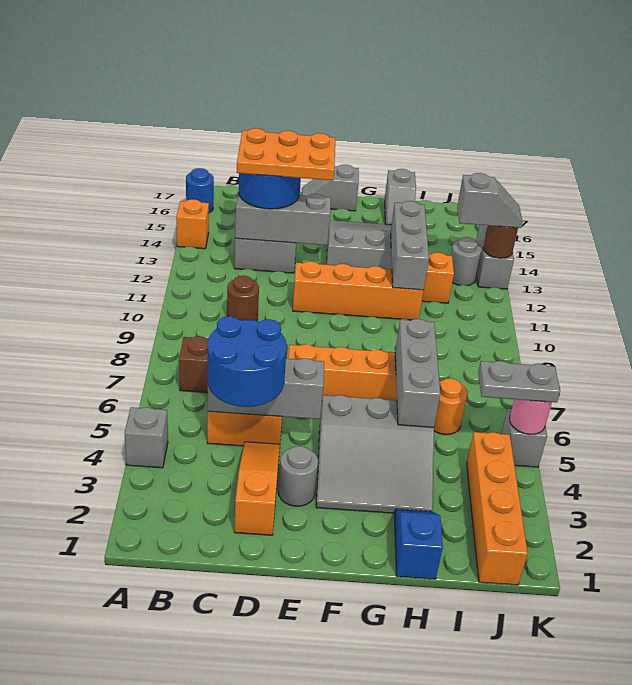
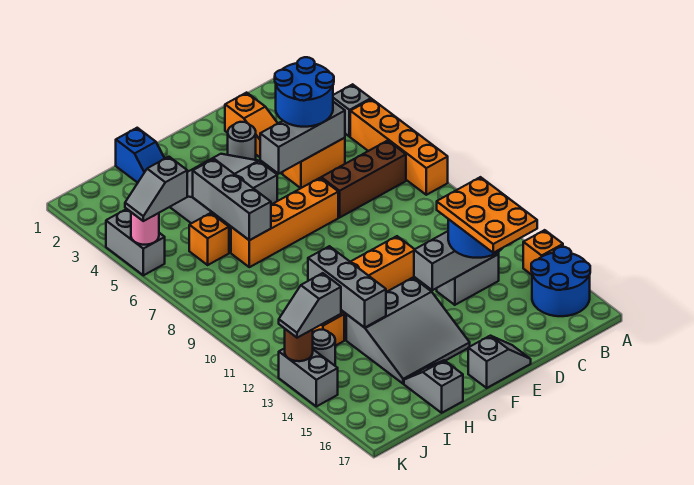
blue 1x1 round brick [186,168,214,213] -> blue 2x2 round brick [531,247,590,316]
brown 1x1 round brick [227,276,259,321] -> none
orange 2x3 plate [237,128,335,180] -> orange 2x3 plate turned to [437,177,537,253]
orange 1x1 round brick [434,378,467,435] -> orange 1x1 brick [189,213,229,265]
orange 1x4 brick [467,432,528,585] -> orange 1x4 brick moved to [350,99,448,195]
grey 1x2 plate [478,361,560,402] -> grey 1x2 slope [125,157,187,221]
grey 1x1 brick [501,409,547,467] -> grey 1x2 brick [106,209,165,275]

